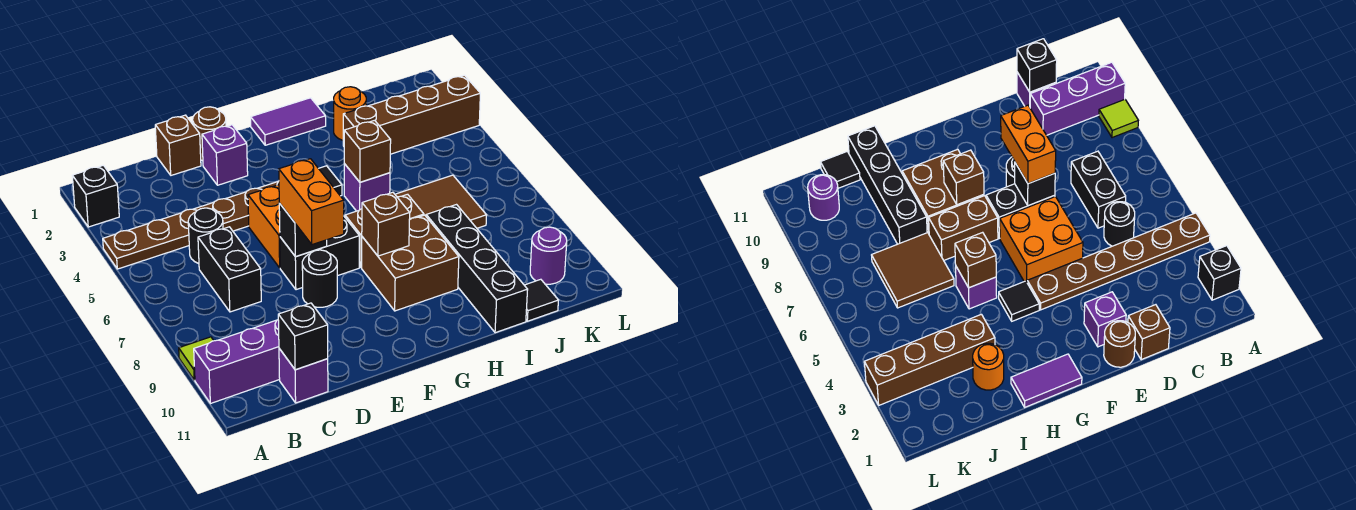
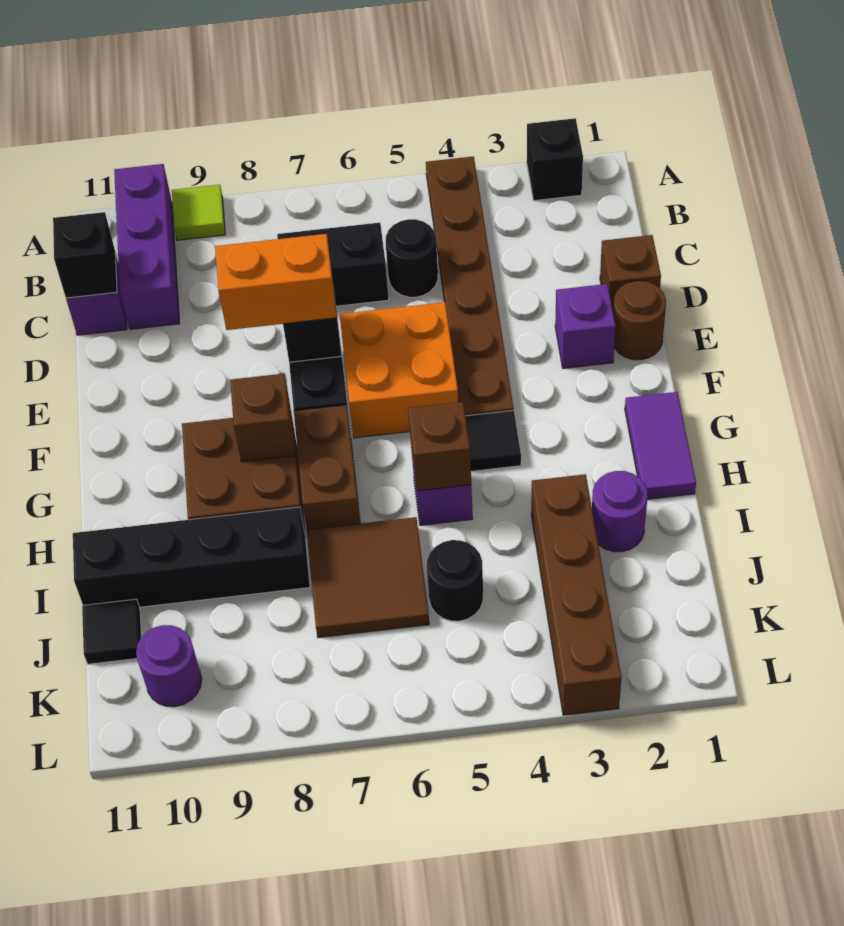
black 1x1 round brick [302,250,337,307] -> black 1x1 round brick moved to [427,540,483,621]
orange 1x1 round brick [334,87,366,140] -> purple 1x1 round brick [592,471,647,552]

